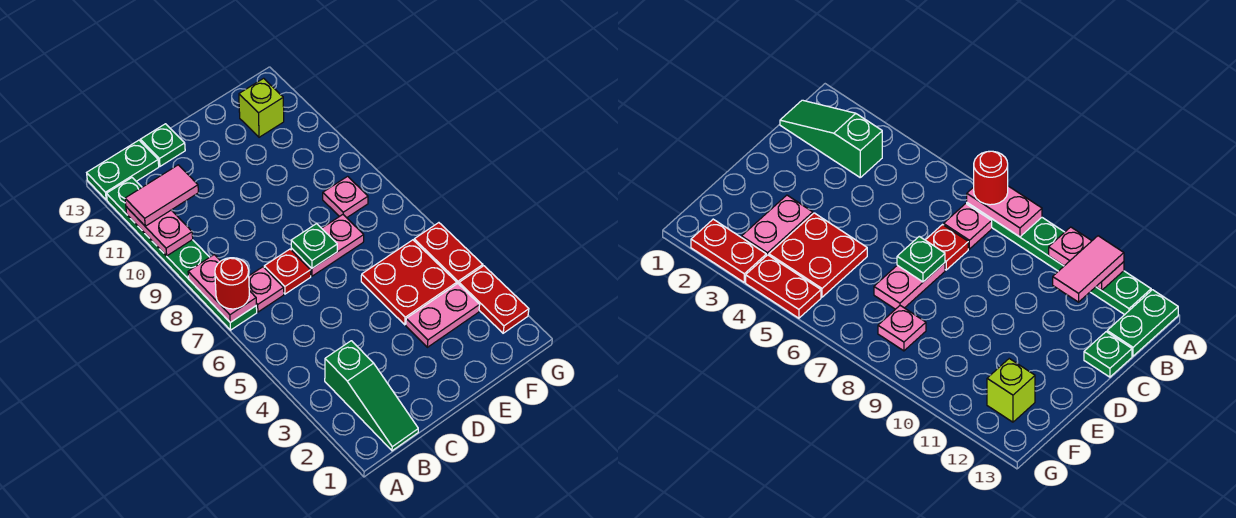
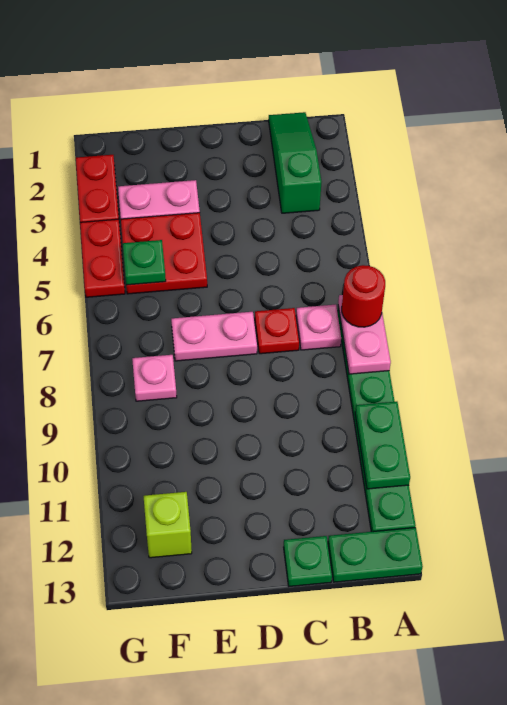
pink 1x2 plate [126,207,193,256] -> green 1x2 plate [355,402,410,489]
pink 1x2 tile [125,165,198,226] -> none
green 1x1 plate [291,224,337,268] -> green 1x1 plate moved to [123,240,166,285]

